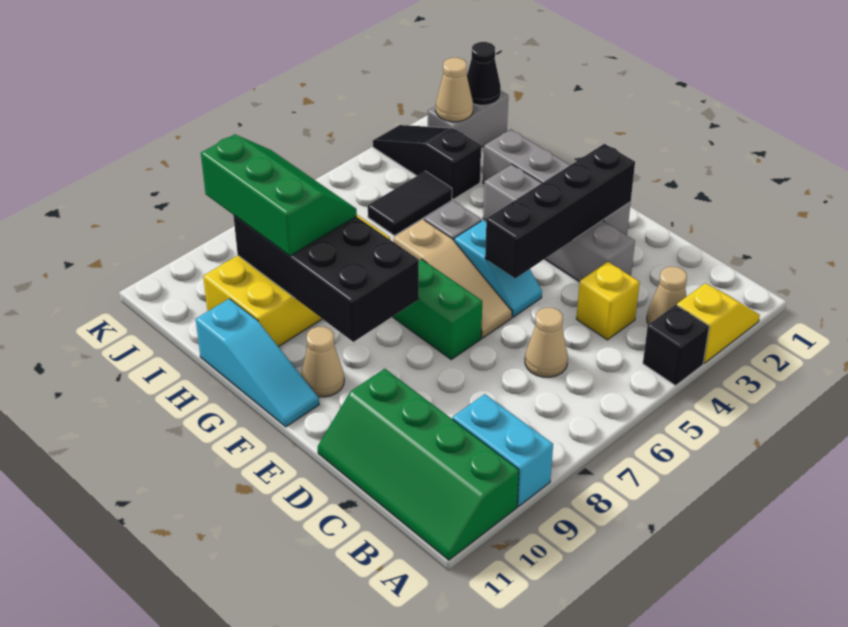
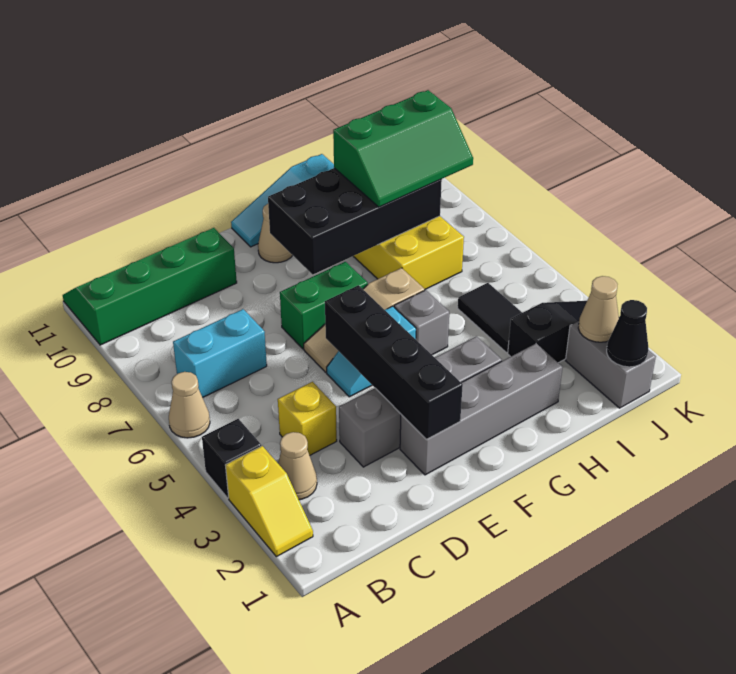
cyan 1x2 brick [452,394,553,507] -> cyan 1x2 brick moved to [173,309,267,398]
tan 1x1 cone [525,308,568,377] -> tan 1x1 cone moved to [169,372,210,438]

